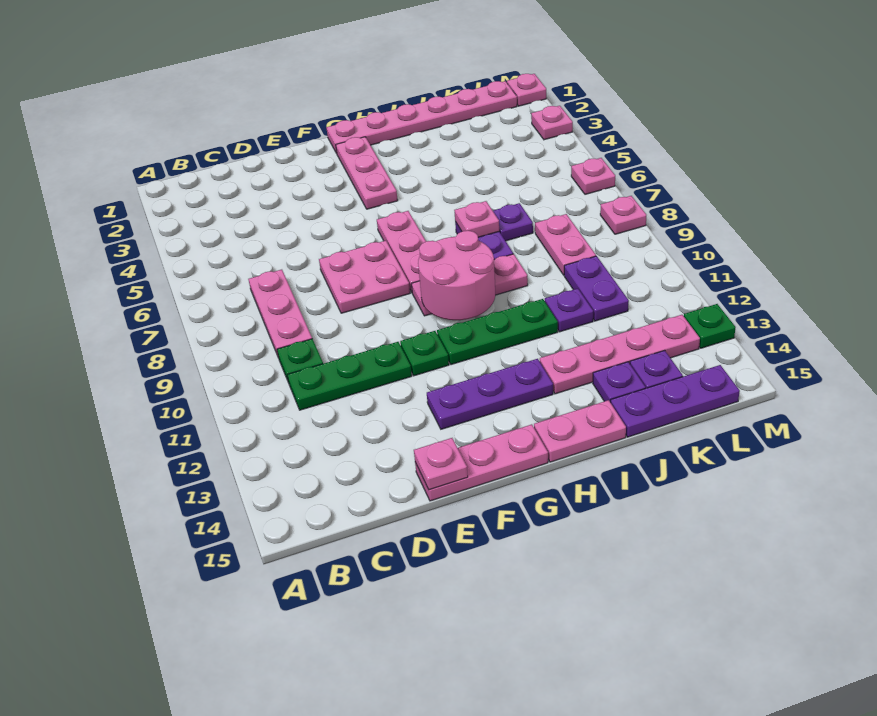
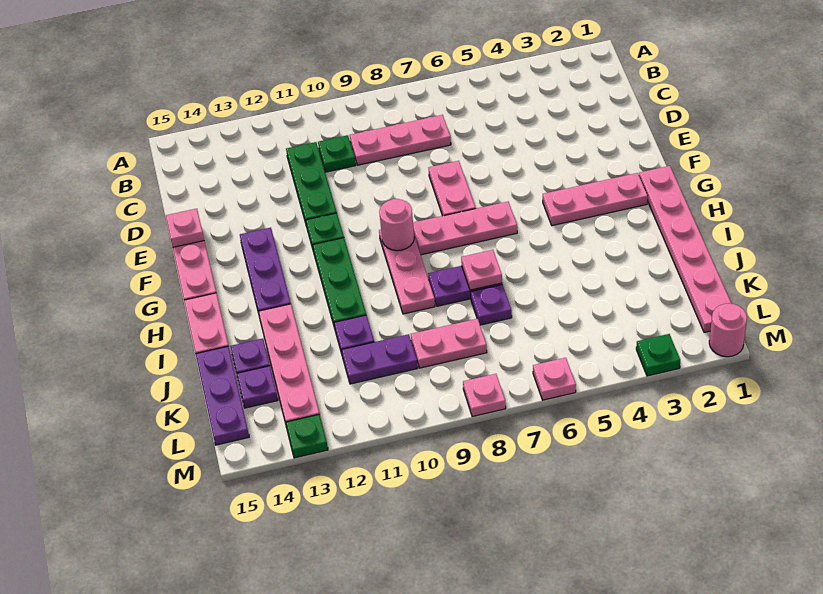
pink 2x2 plate [319,241,410,313] -> pink 1x2 plate [429,161,476,216]
pink 2x2 round brick [418,231,495,320] -> pink 1x1 round brick [379,199,414,251]
pink 1x1 plate [507,74,546,106] -> pink 1x1 round brick [709,304,747,357]
pink 1x1 plate [531,106,573,140] -> green 1x1 plate [636,334,680,376]

